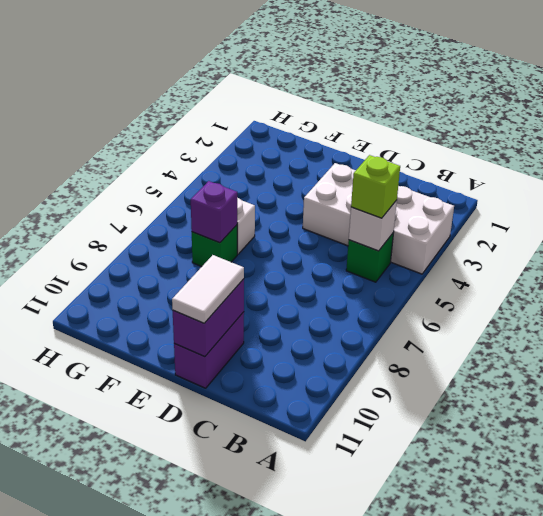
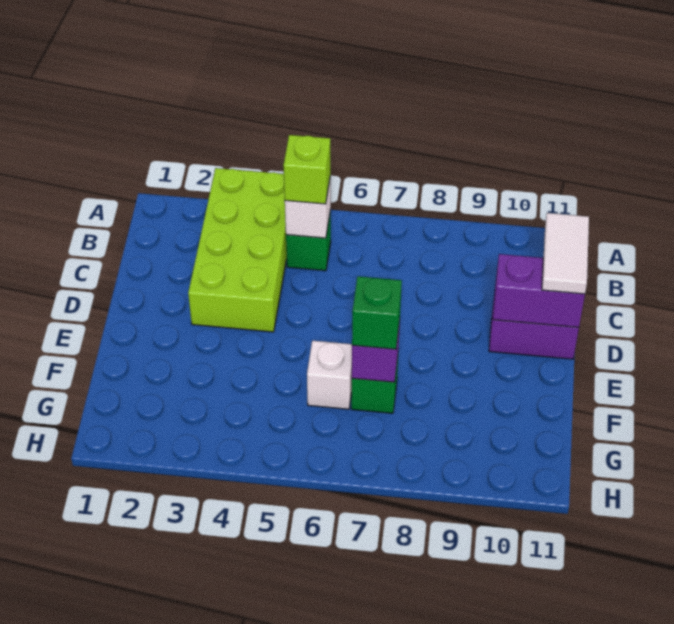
white 2x4 brick [303,163,454,274] -> lime 2x4 brick [188,168,287,332]
white 1x2 tile [172,255,244,323] -> white 1x2 tile turned to [542,213,589,294]
none -> green 1x1 brick [352,276,402,349]

